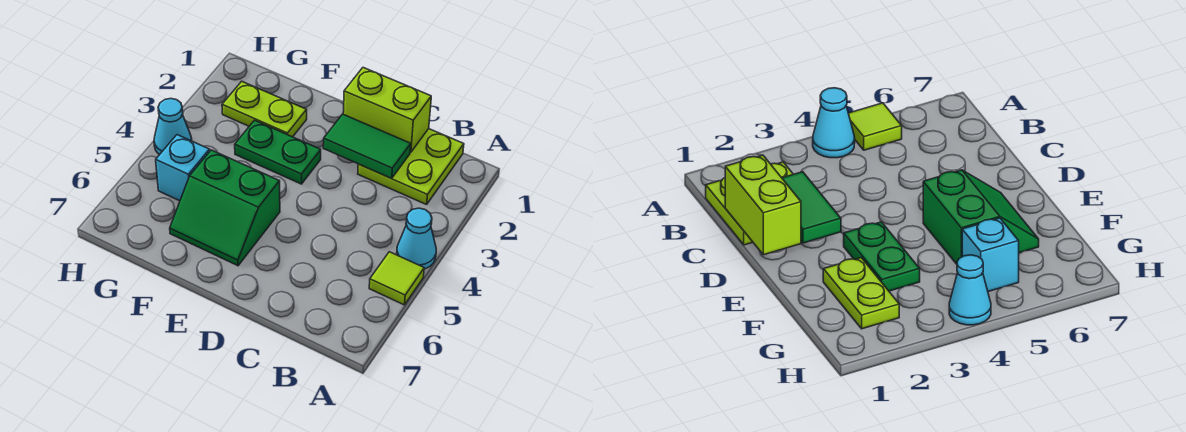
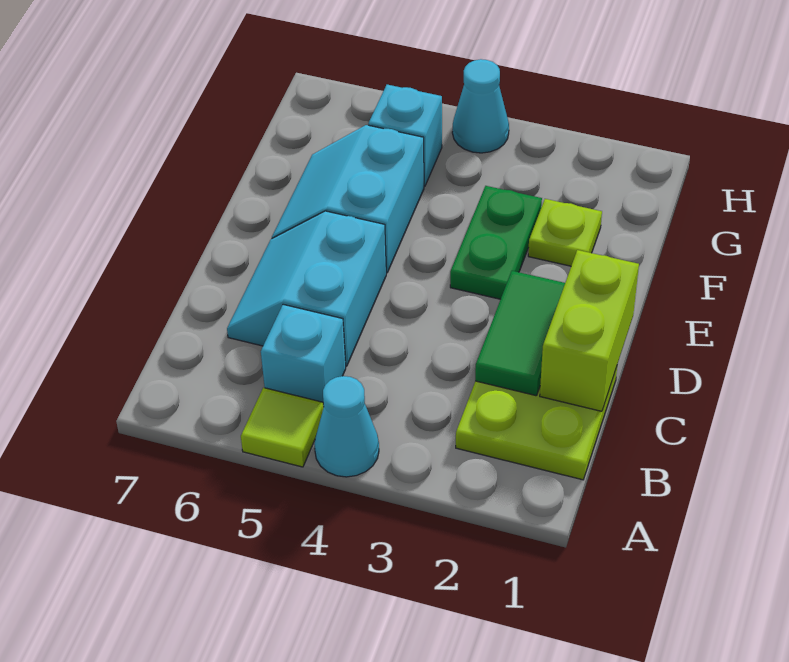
none -> cyan 1x1 brick [261,304,346,407]
none -> cyan 2x2 slope [227,211,386,366]
green 2x2 slope [170,150,280,266] -> cyan 2x2 slope [272,125,424,273]
lime 1x2 plate [222,81,307,137] -> lime 1x1 plate [528,199,602,266]

